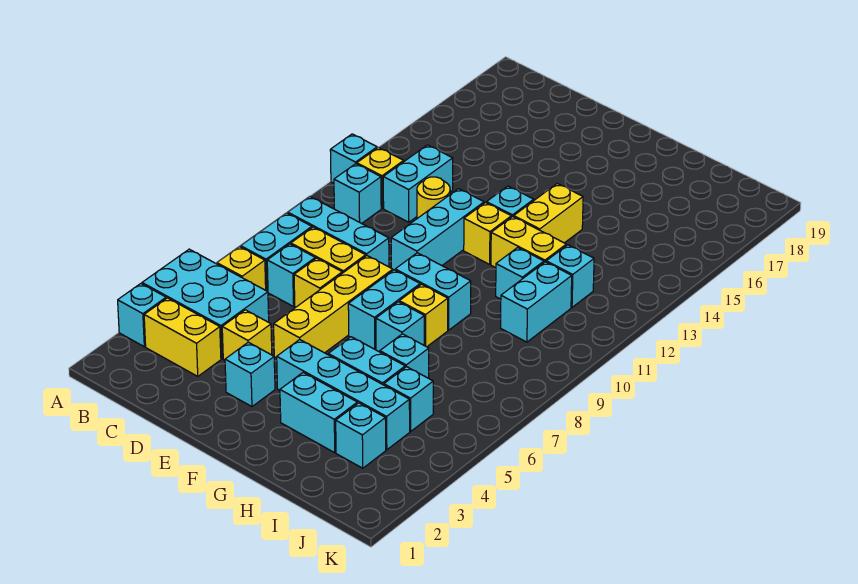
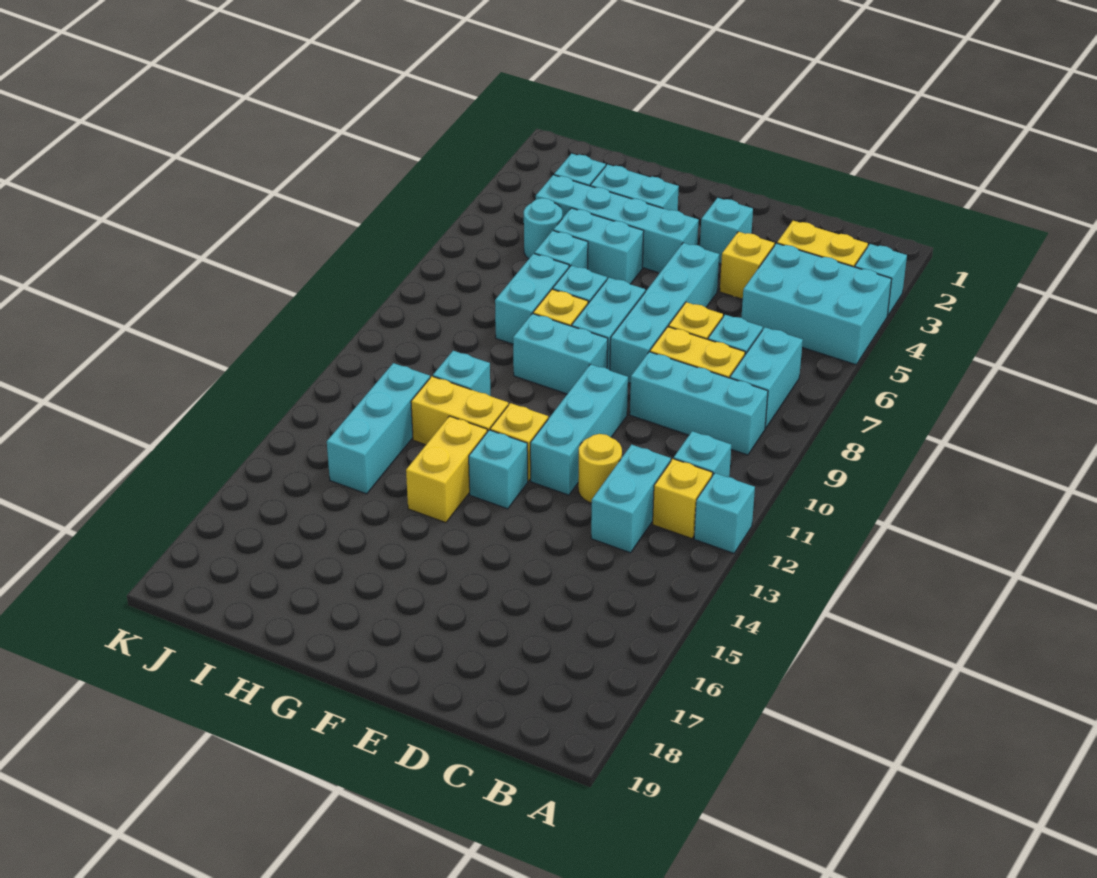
yellow 1x1 brick [217,246,266,290] -> none
yellow 1x4 brick [274,256,393,358] -> cyan 1x4 brick [610,243,719,383]
cyan 1x1 brick [384,367,433,431] -> cyan 1x1 round brick [524,198,562,259]
cyan 1x2 brick [501,262,572,342] -> cyan 1x2 brick moved to [495,254,569,344]
cyan 1x1 brick [546,245,594,307] -> cyan 1x3 brick [327,363,430,494]

